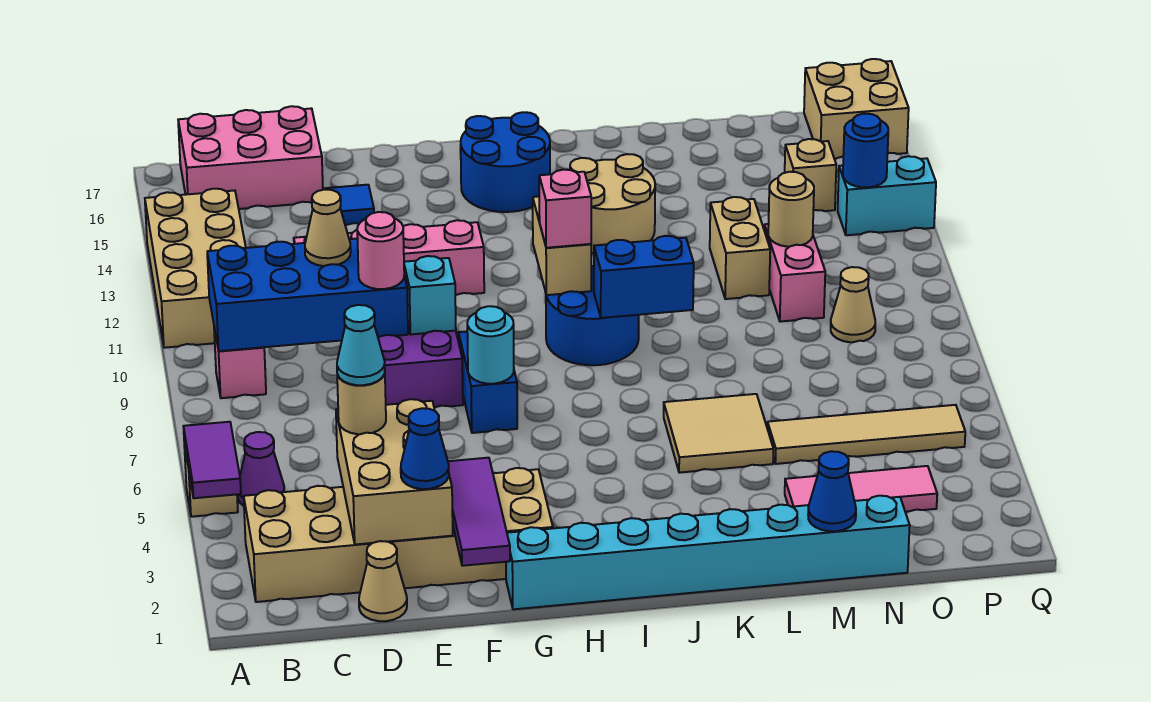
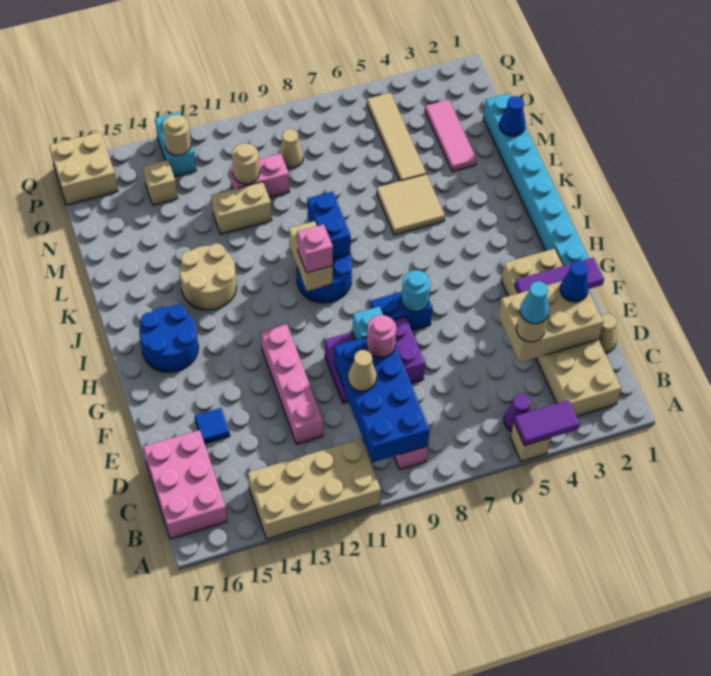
tan 1x2 brick [533,197,591,295] -> tan 1x2 brick turned to [289,221,333,291]
blue 1x1 round brick [843,114,888,187] -> tan 1x1 round brick [163,115,191,156]

